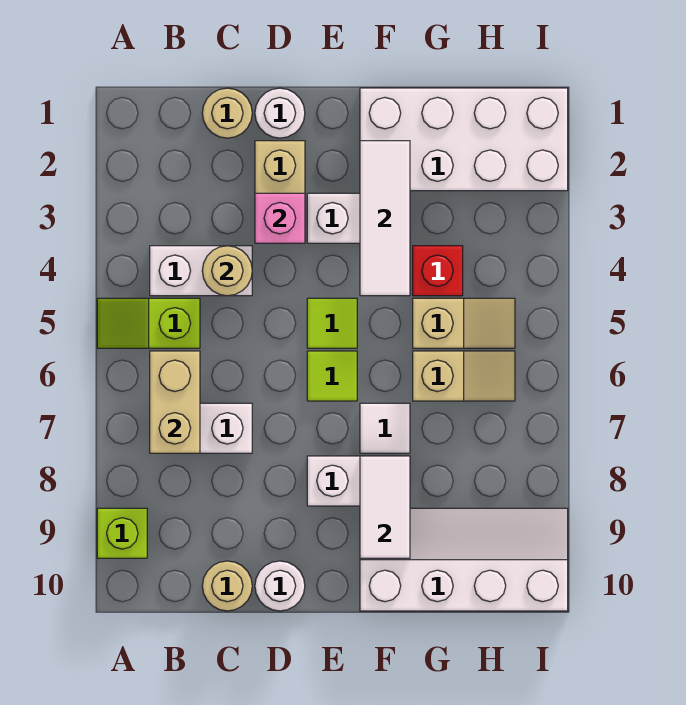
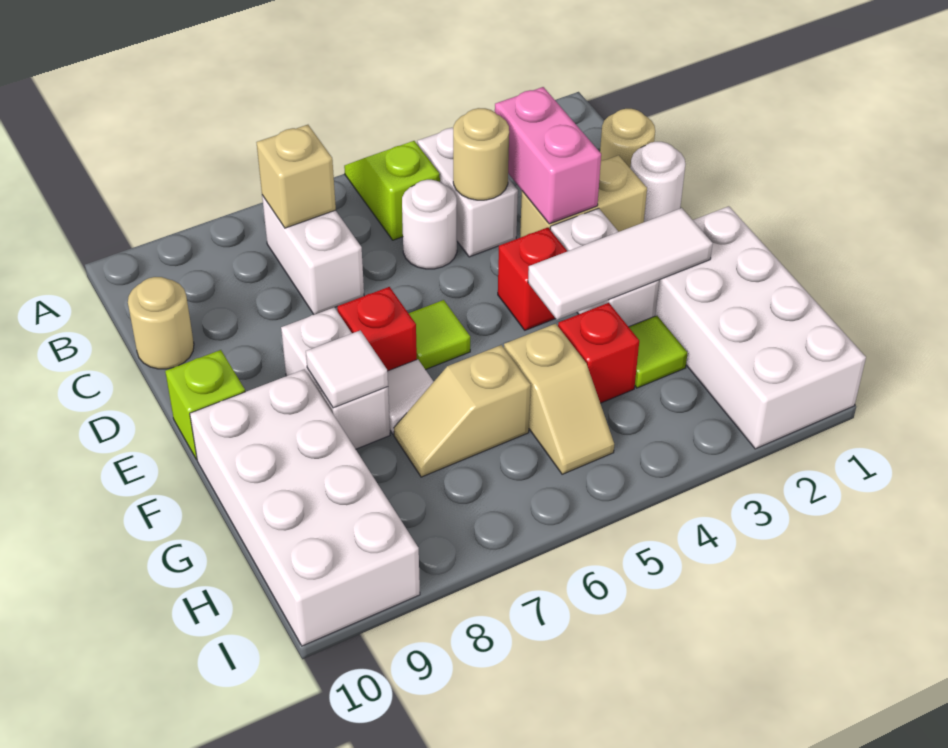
lime 1x1 brick [97,508,147,558] -> lime 1x1 brick moved to [165,350,245,459]
tan 1x2 brick [150,351,200,453] -> tan 1x1 brick [256,125,336,228]
pink 1x1 brick [255,193,305,243] -> pink 1x2 brick [495,87,601,224]
white 1x1 round brick [255,561,305,611] -> white 1x1 round brick moved to [402,180,457,269]
none -> red 1x1 brick [498,227,567,330]
lime 1x1 tile [307,298,357,348] -> lime 1x1 tile moved to [629,316,688,388]
none -> red 1x1 brick [337,287,417,371]
white 1x2 tile [360,456,410,558] -> white 1x1 tile [306,330,388,408]
white 2x4 slope [360,508,568,611] -> white 2x4 brick [190,369,420,646]
tan 1x2 slope [413,351,515,401] -> tan 1x2 slope turned to [394,345,531,477]

